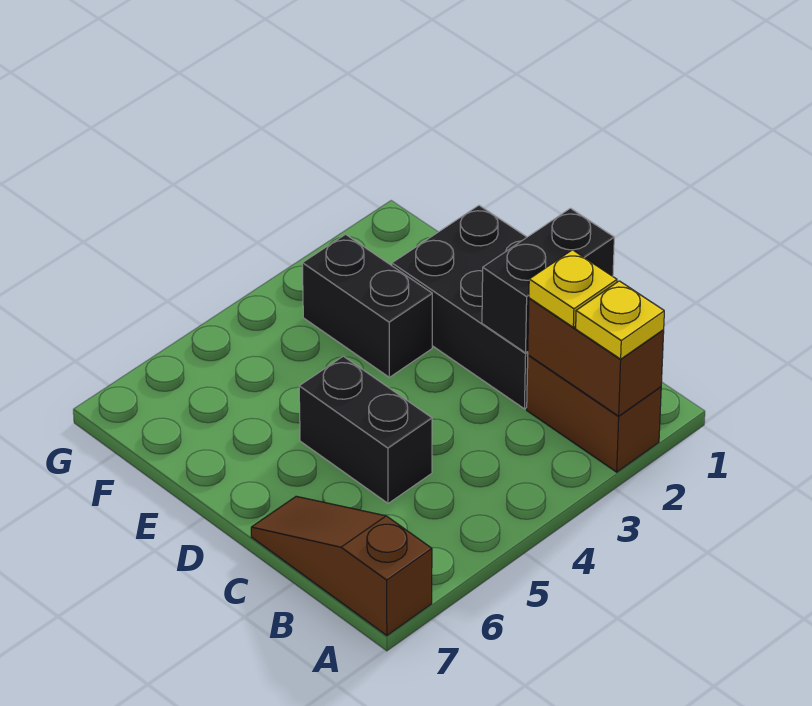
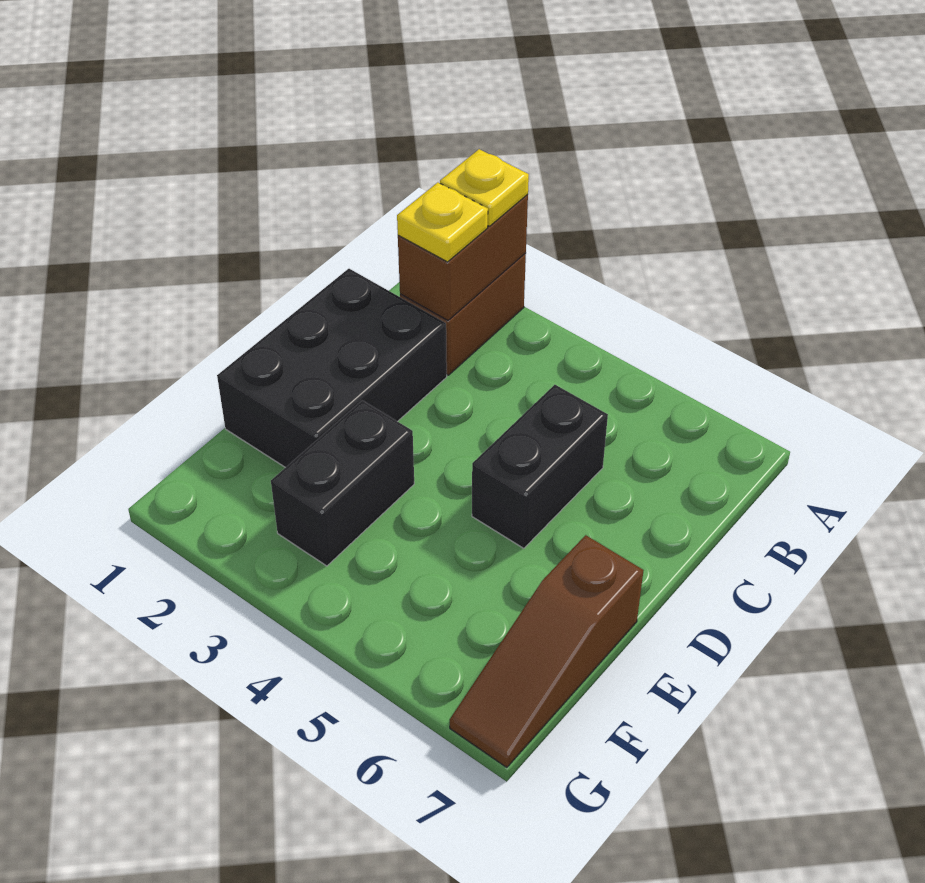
brown 1x3 slope [251,496,432,635] -> brown 1x3 slope moved to [450,535,644,767]
black 1x2 brick [482,208,614,353] -> none

